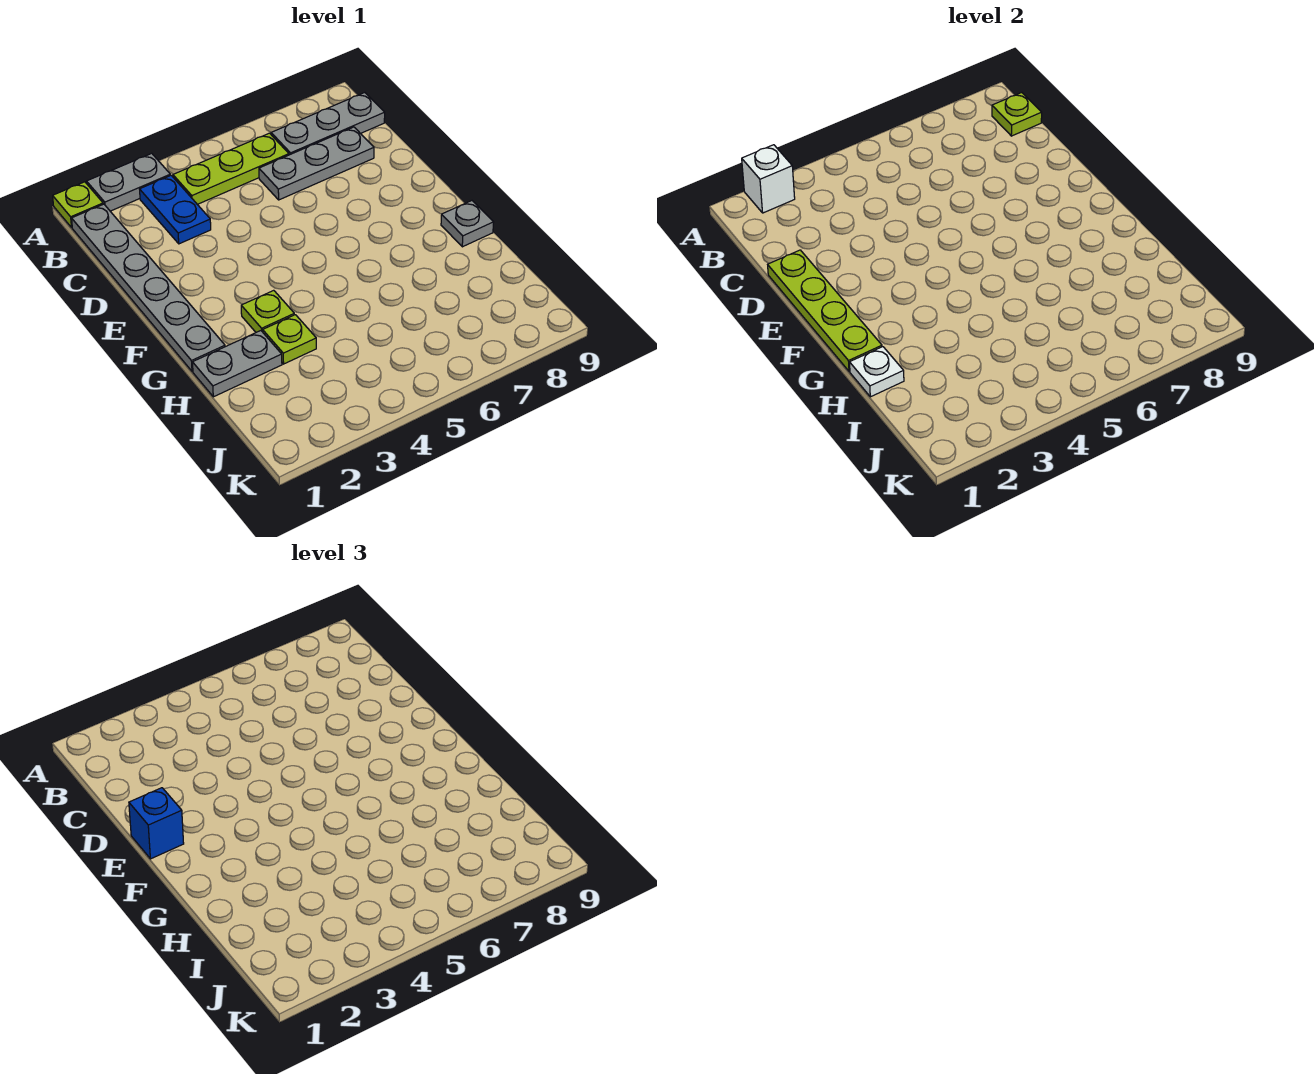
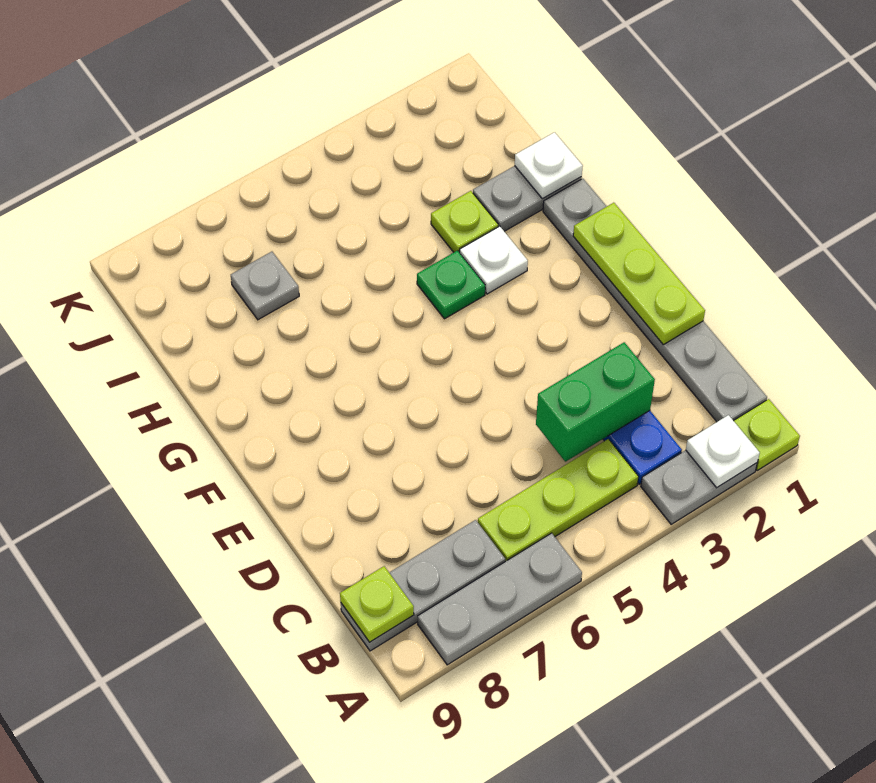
white 1x1 brick [742,145,795,213] -> white 1x1 plate [686,415,760,488]
none -> green 1x2 brick [536,342,655,462]
grey 1x3 plate [259,127,374,200] -> grey 1x3 plate moved to [418,533,582,665]
lime 1x4 plate [768,250,882,371] -> lime 1x3 plate [573,203,705,345]
blue 1x1 brick [129,788,184,859] -> none
lime 1x1 plate [241,290,294,332] -> white 1x1 plate [460,226,528,294]
none -> green 1x1 plate [417,251,485,319]
grey 1x1 plate [441,201,494,247] -> grey 1x1 plate moved to [231,252,299,320]

